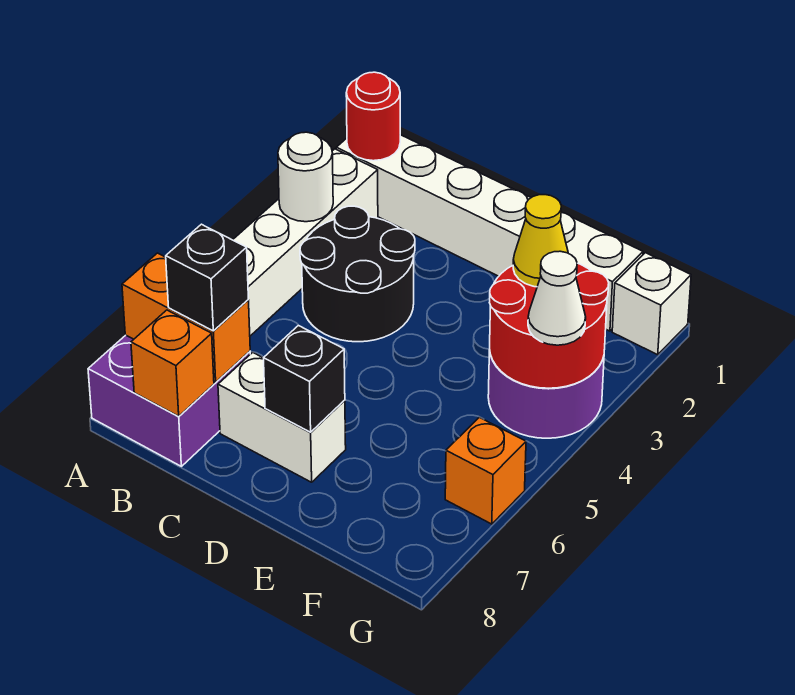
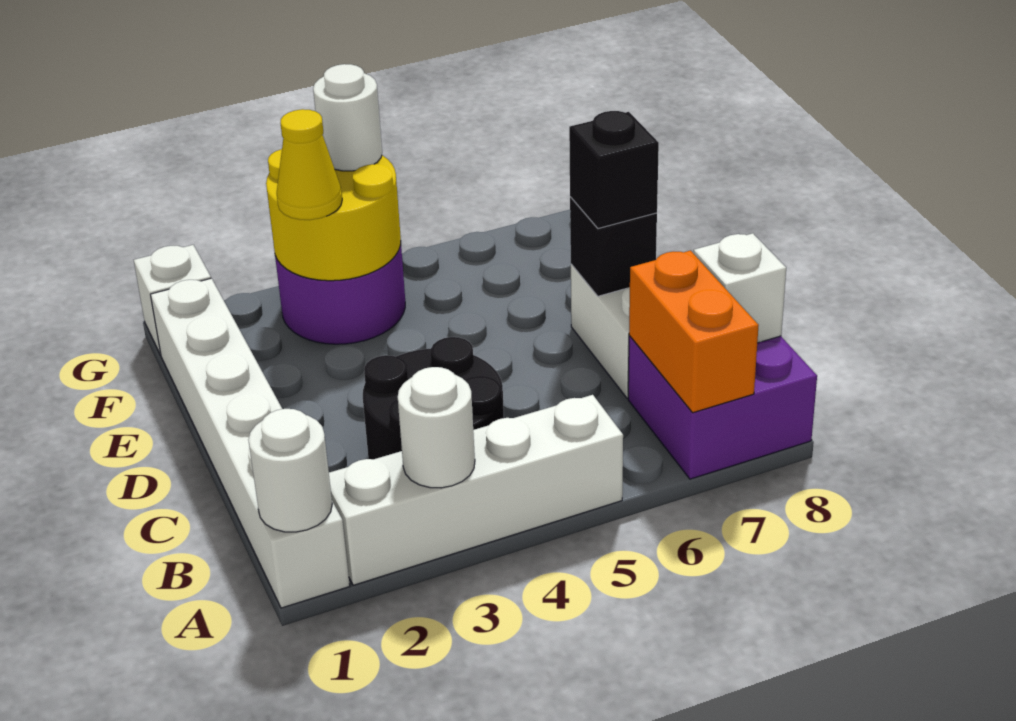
red 1x1 round brick [346,72,400,161] -> white 1x1 round brick [248,409,332,532]
black 1x1 brick [166,224,248,331] -> black 1x1 brick moved to [569,111,659,229]
orange 1x1 brick [131,310,214,416] -> white 1x1 brick [694,233,786,343]
red 2x2 round brick [490,263,609,388] -> yellow 2x2 round brick [266,149,401,281]
white 1x1 cone [528,251,586,345] -> white 1x1 round brick [313,64,382,171]
orange 1x1 brick [445,417,526,524] -> none

